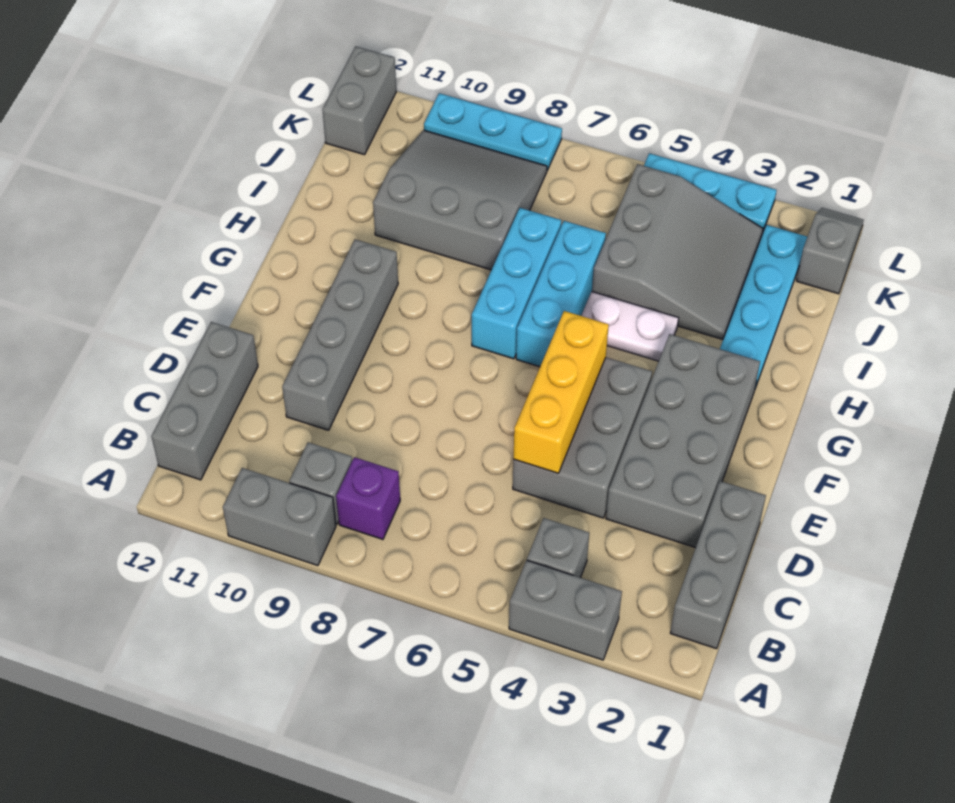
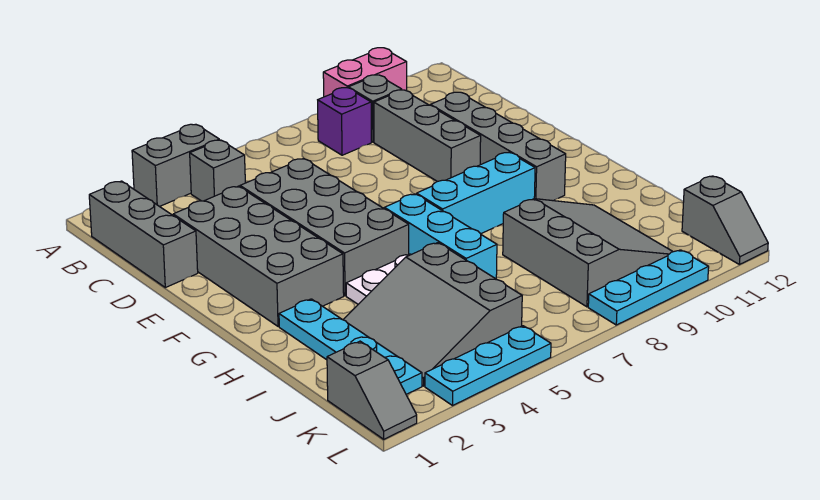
grey 1x2 brick [223,468,336,566] -> pink 1x2 brick [323,48,407,97]
grey 1x3 brick [151,322,258,480] -> grey 1x3 brick moved to [374,90,481,182]
grey 2x3 brick [513,357,652,518] -> grey 2x4 brick [240,158,409,296]
yellow 1x3 brick [514,311,609,473] -> none
cyan 1x3 brick [472,208,561,359] -> cyan 1x3 brick turned to [417,153,535,234]
grey 3x3 slope [373,130,547,270] -> grey 3x3 slope turned to [503,199,673,307]
grey 1x2 brick [322,46,396,155] -> grey 1x2 slope [682,176,768,264]

